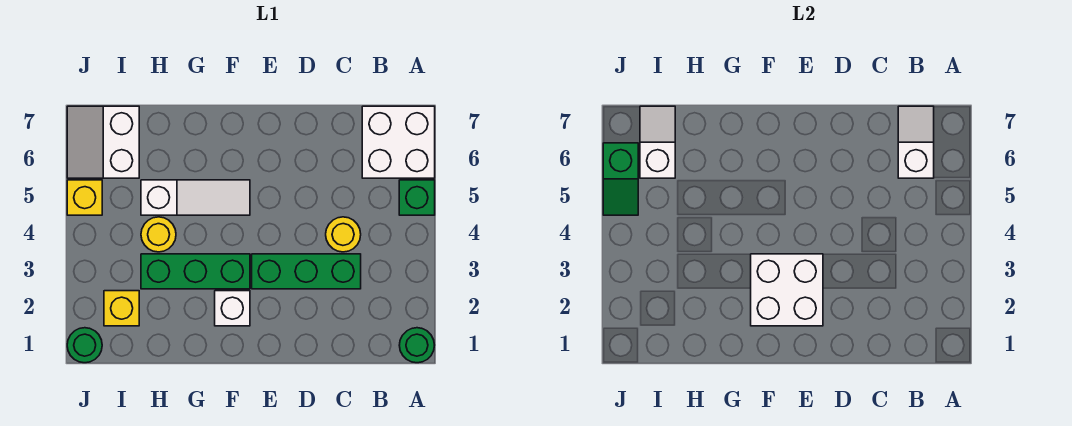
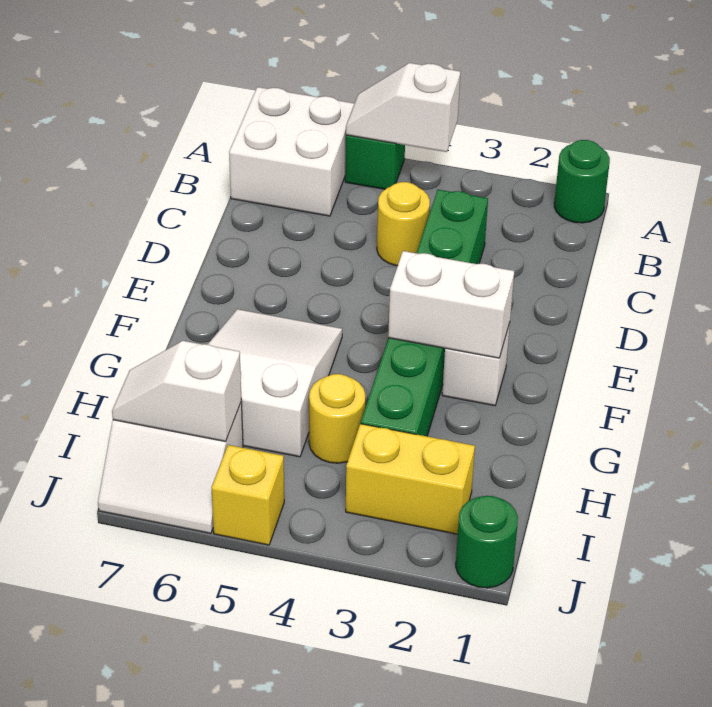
white 1x2 slope [898,106,934,178] -> white 1x2 slope moved to [346,63,460,152]
white 2x2 brick [751,254,823,326] -> white 1x2 brick [388,251,514,358]
white 1x3 slope [141,180,250,215] -> white 2x3 slope [207,309,342,457]
yellow 1x1 brick [104,291,139,326] -> yellow 1x2 brick [346,424,475,534]
green 1x2 slope [603,143,638,215] -> none

